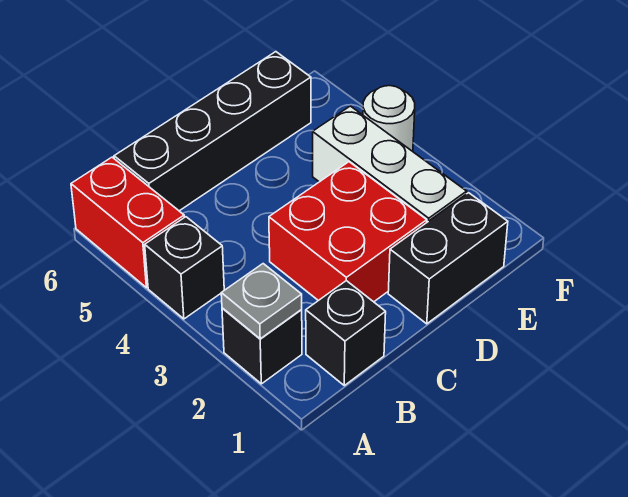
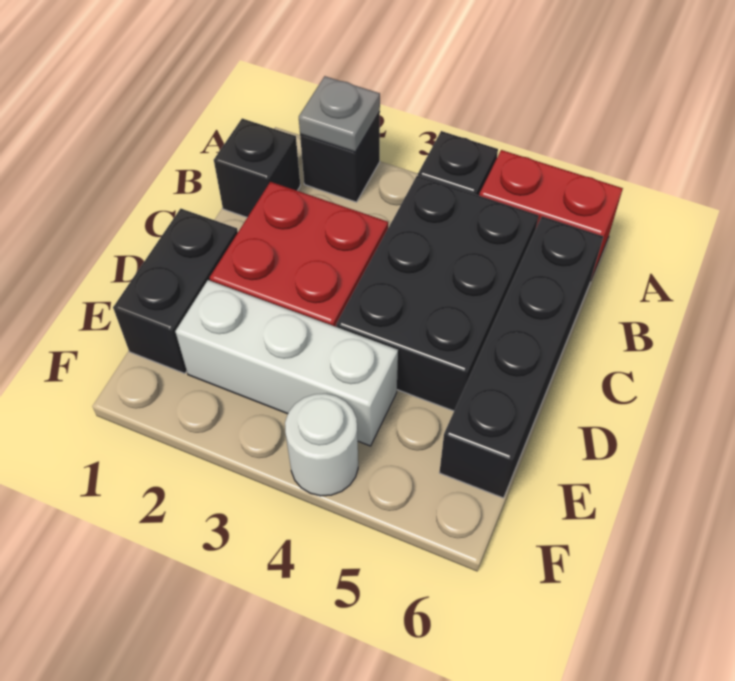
none -> black 2x3 brick [336,176,538,411]

